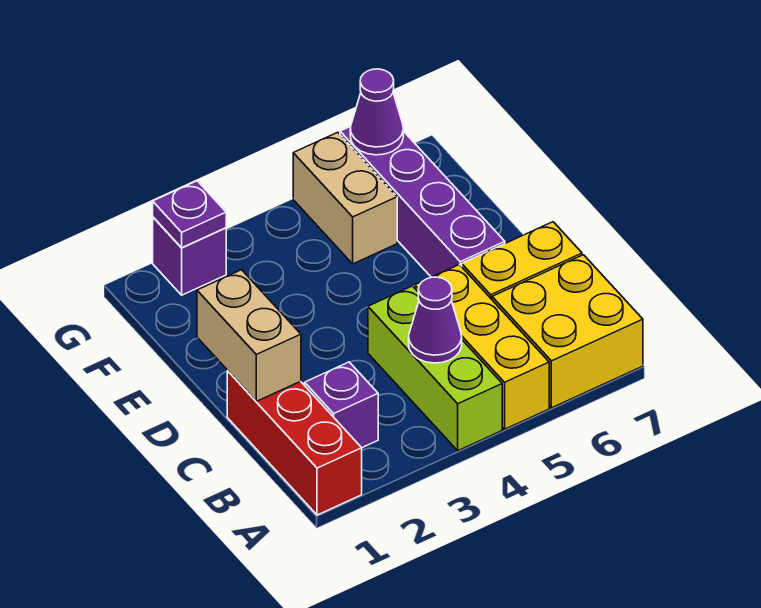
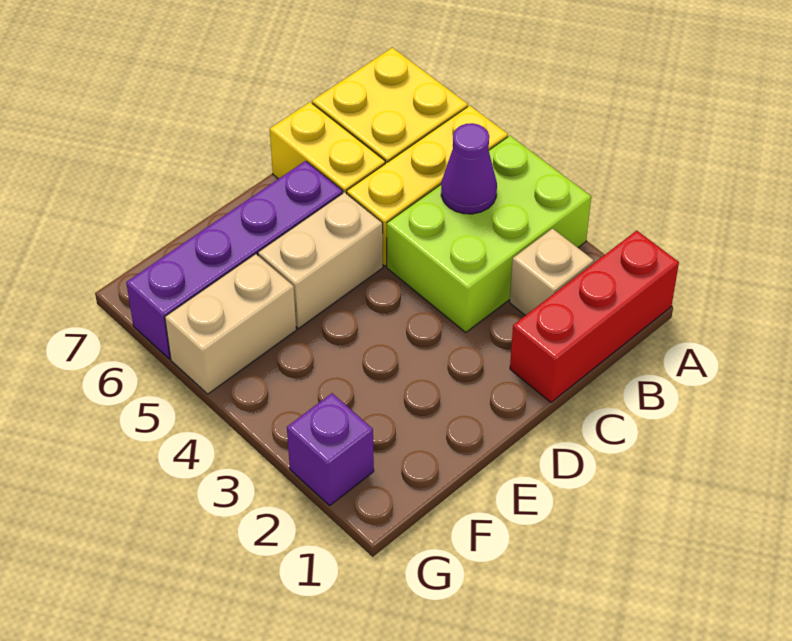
lime 1x3 brick [368,286,502,451] -> lime 2x3 brick [387,136,591,332]
purple 1x1 brick [305,362,378,448] -> tan 1x1 brick [510,229,594,316]
tan 1x2 brick [197,270,301,401] -> tan 1x2 brick moved to [258,192,383,329]
purple 1x1 plate [153,181,226,248] -> none
purple 1x1 cone [350,69,403,155] -> none

